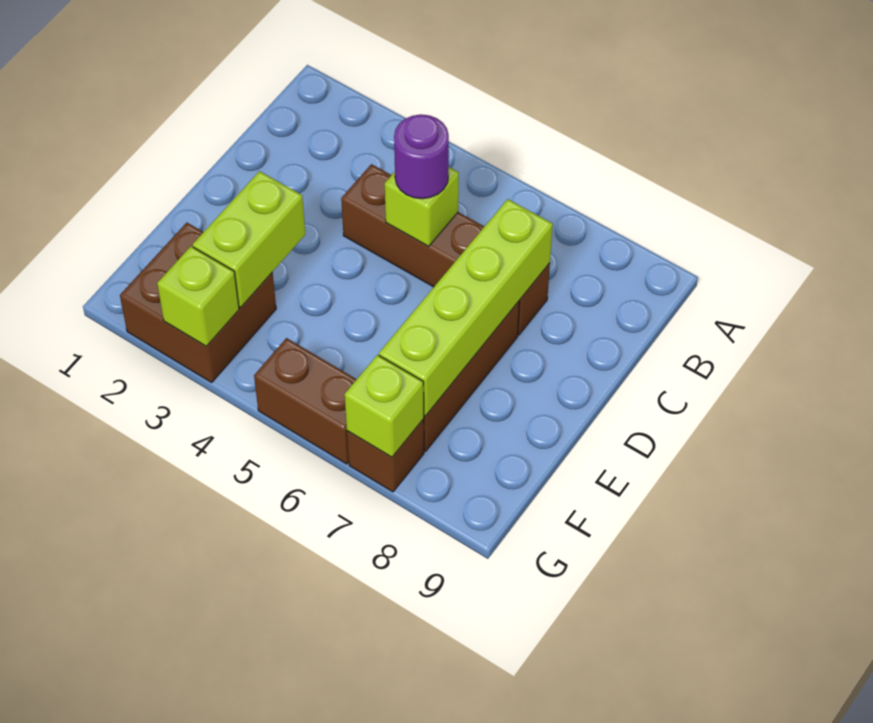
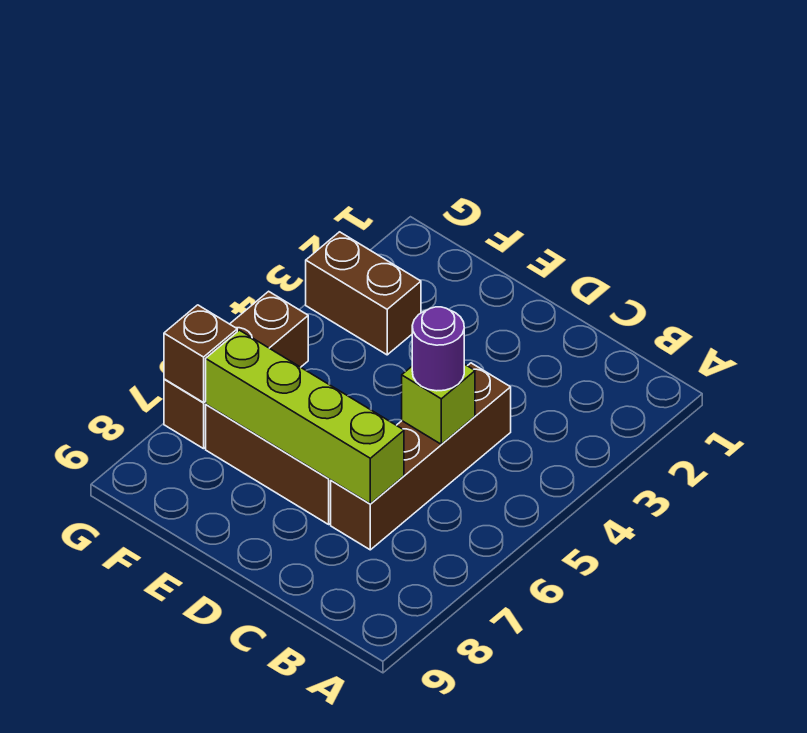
lime 1x2 brick [193,171,305,307] -> none
brown 2x2 brick [120,223,276,382] -> brown 1x2 brick [306,232,421,355]
lime 1x1 brick [157,246,239,346] -> none
lime 1x1 brick [345,355,424,457] -> brown 1x1 brick [164,305,237,403]

